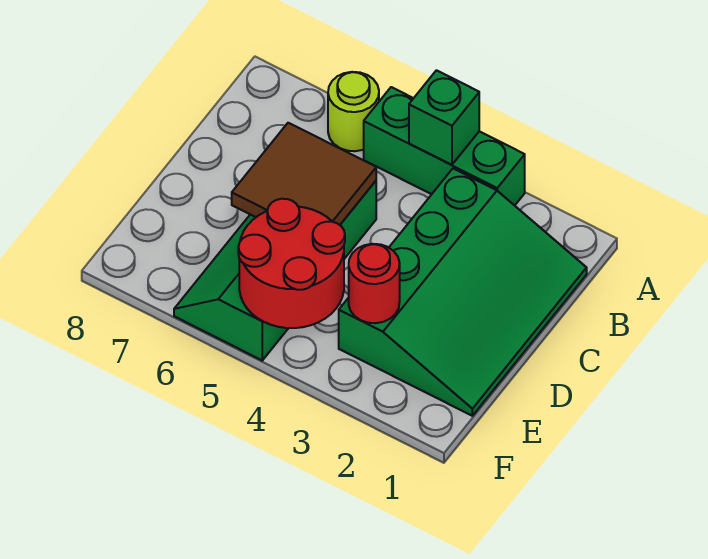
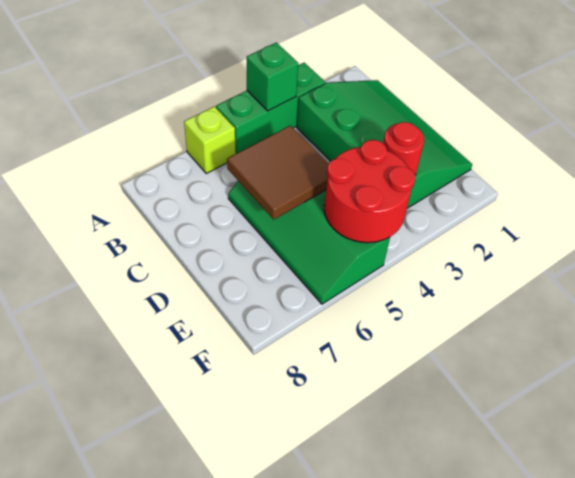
lime 1x1 round brick [328,72,379,151] -> lime 1x1 brick [184,106,236,173]

